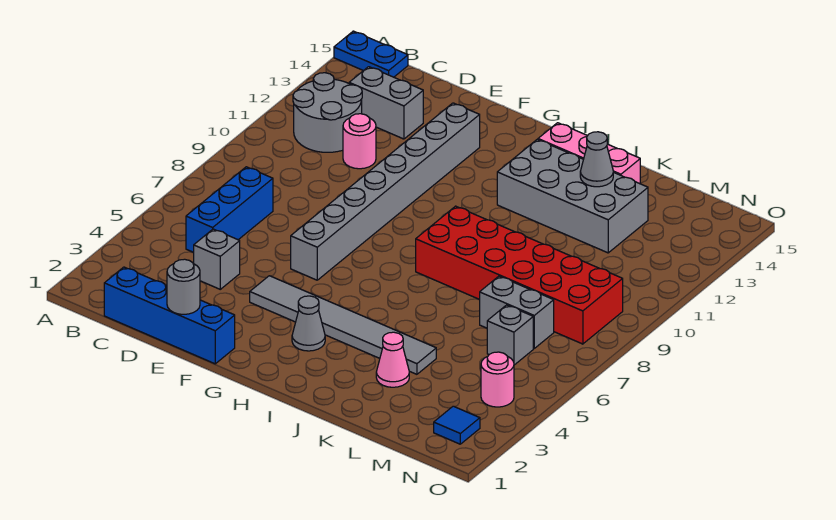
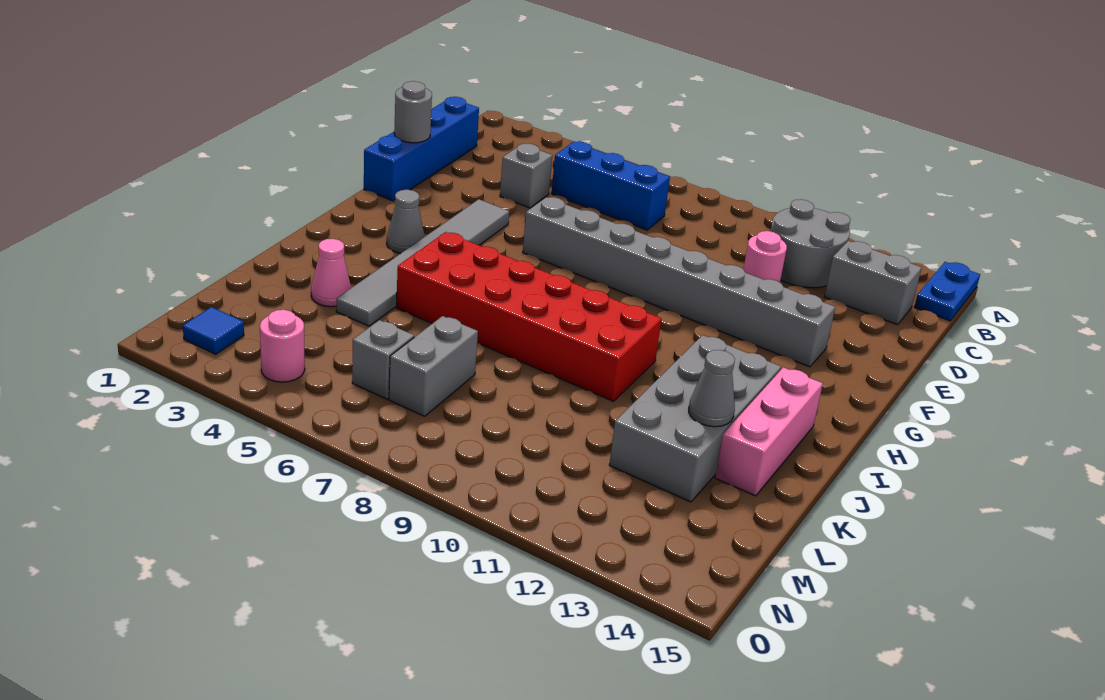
grey 1x2 brick [349,67,423,139] -> grey 1x2 brick turned to [824,241,922,325]
red 2x6 brick [416,206,623,344] -> red 2x6 brick turned to [396,232,661,401]

